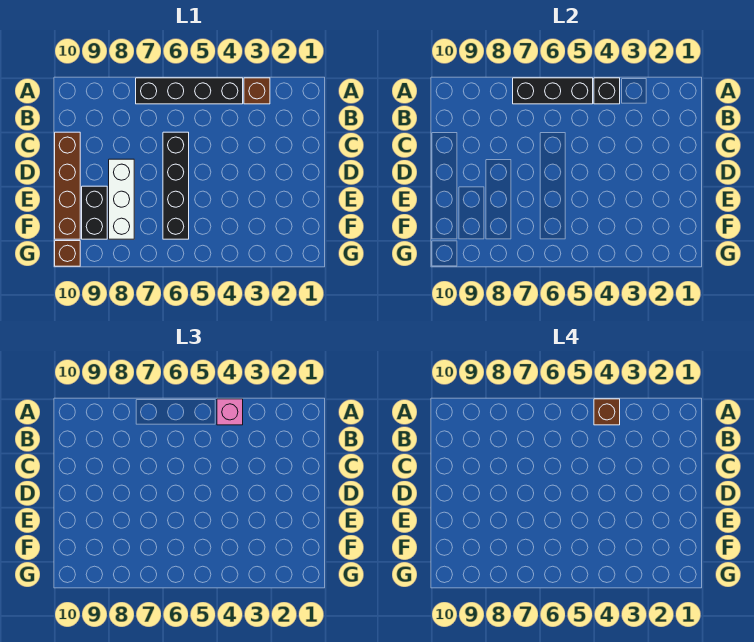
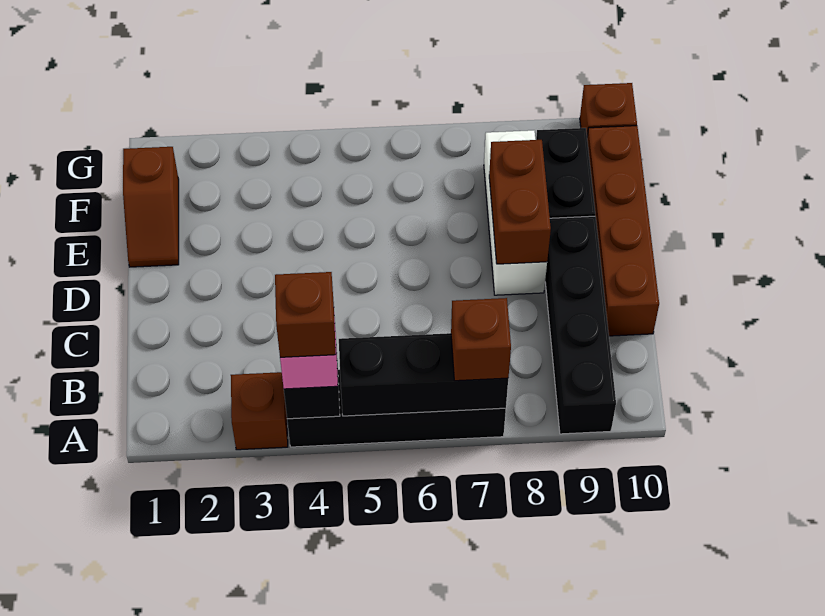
none -> brown 1x1 brick [451,298,511,381]
black 1x4 brick [163,132,189,239] -> black 1x4 brick moved to [545,216,616,434]
none -> brown 1x2 brick [489,140,551,264]
none -> brown 1x2 slope [123,147,179,267]

